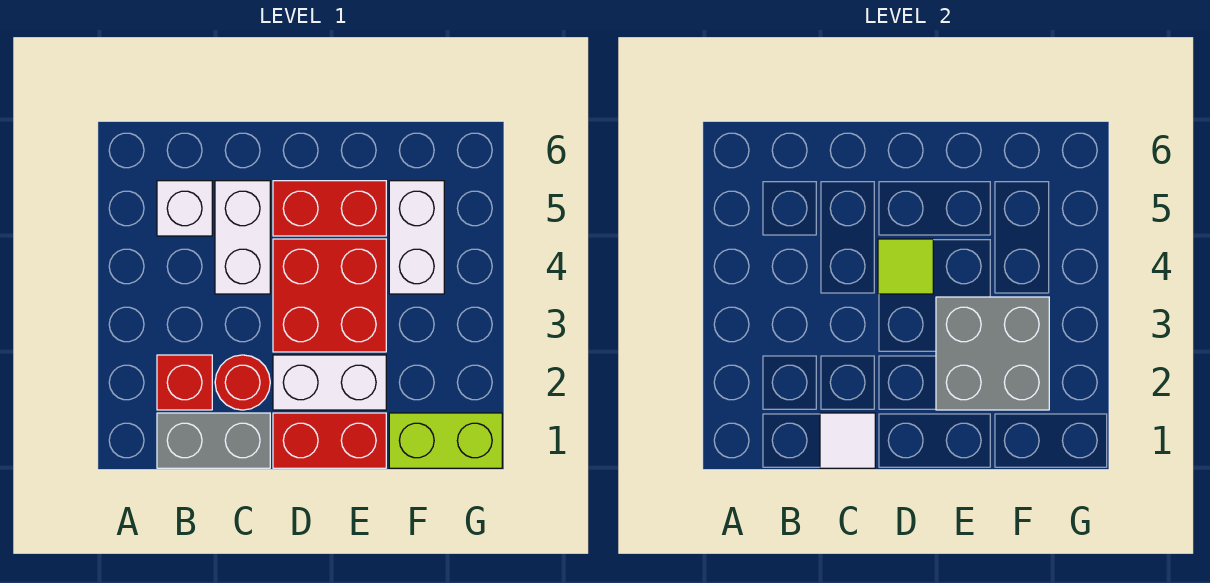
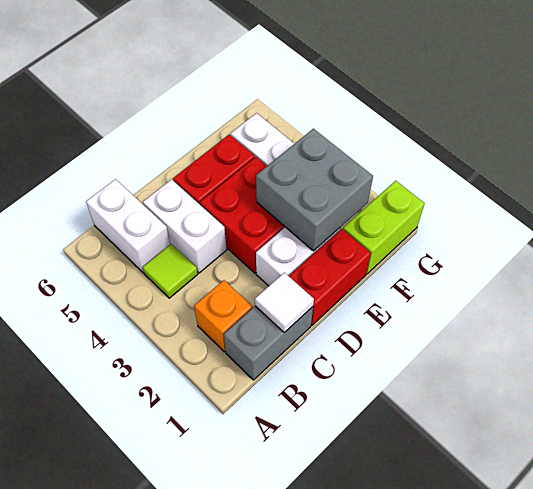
red 1x1 brick [157,355,212,410] -> orange 1x1 brick [194,280,252,352]
white 1x1 brick [157,181,212,236] -> white 1x2 brick [86,179,170,273]
red 1x1 round brick [215,355,270,410] -> none
lime 1x1 tile [878,239,933,294] -> lime 1x1 tile moved to [143,244,198,298]

